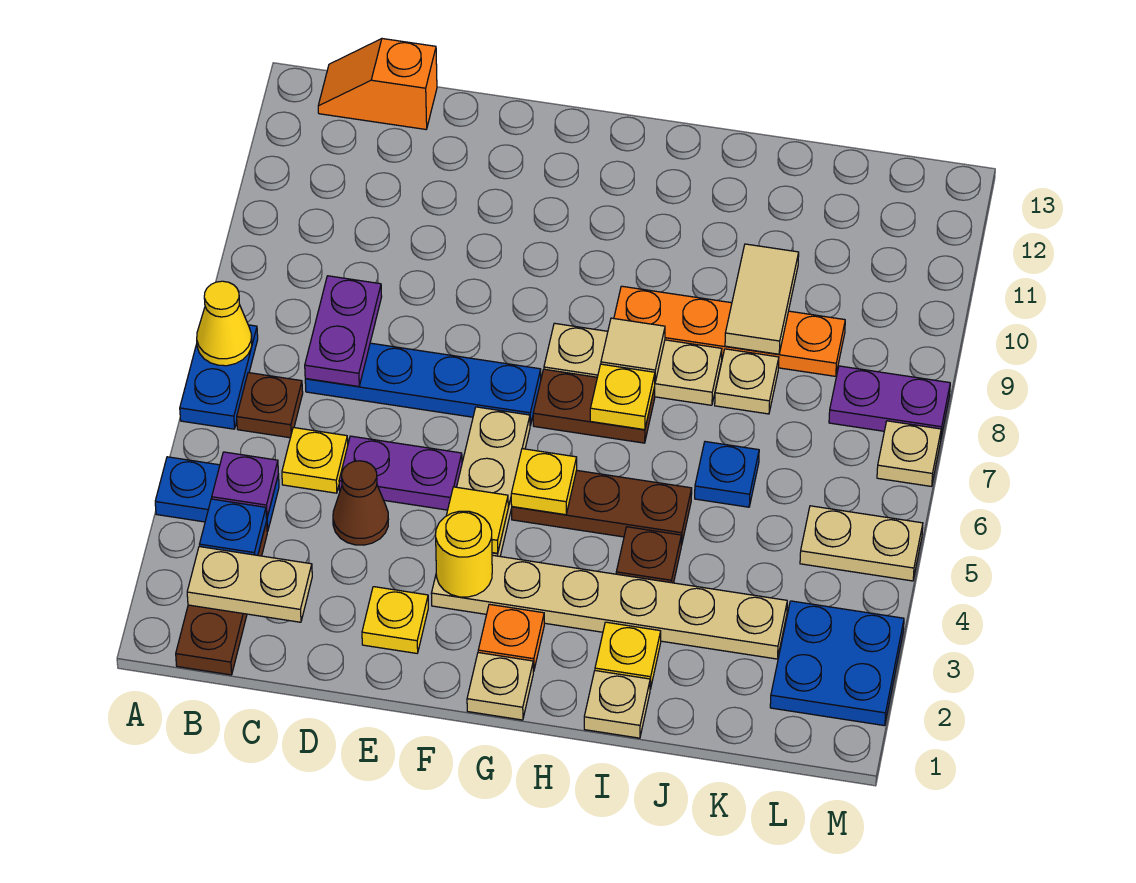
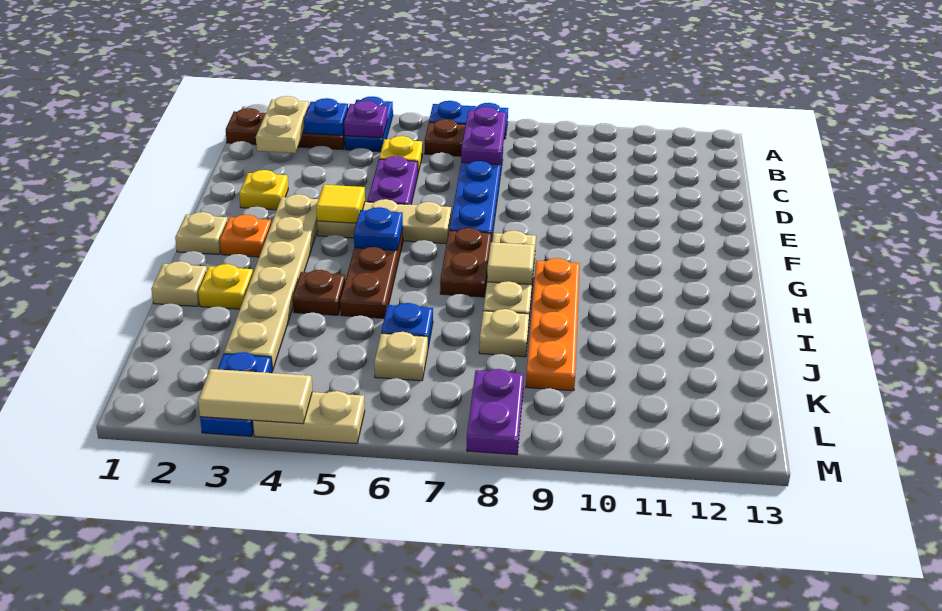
yellow 1x1 cone [197,281,252,366] -> none
orange 1x2 slope [318,39,437,129] -> none
purple 1x2 plate [305,276,382,386] -> purple 1x2 plate turned to [461,107,506,165]
brown 1x1 cone [333,461,388,545] -> none
yellow 1x1 round brick [436,511,492,597] -> none
yellow 1x1 plate [511,449,577,515] -> blue 1x1 plate [354,207,403,250]
yellow 1x1 plate [590,364,655,430] -> none
tan 1x2 tile [725,244,799,354] -> tan 1x2 tile moved to [198,369,312,424]
blue 2x2 plate [770,601,904,726] -> blue 1x2 plate [200,352,272,436]
tan 1x2 plate [800,506,923,581] -> tan 1x2 plate turned to [253,391,365,444]
tan 1x1 plate [877,421,941,486] -> tan 1x1 plate moved to [374,332,428,381]

